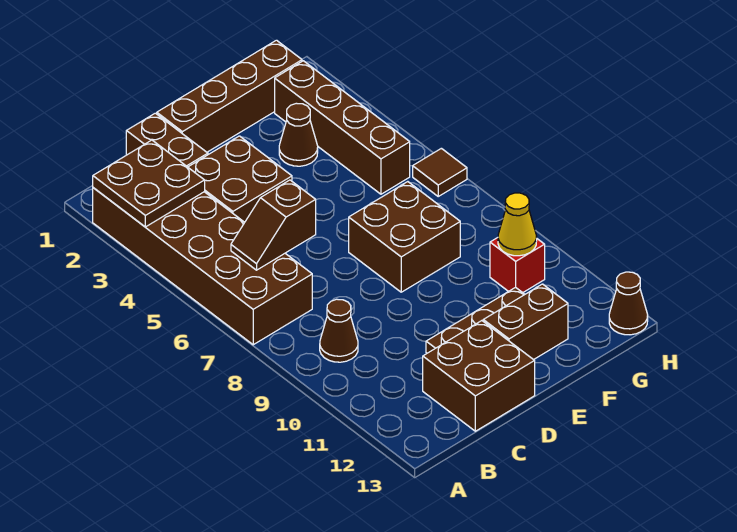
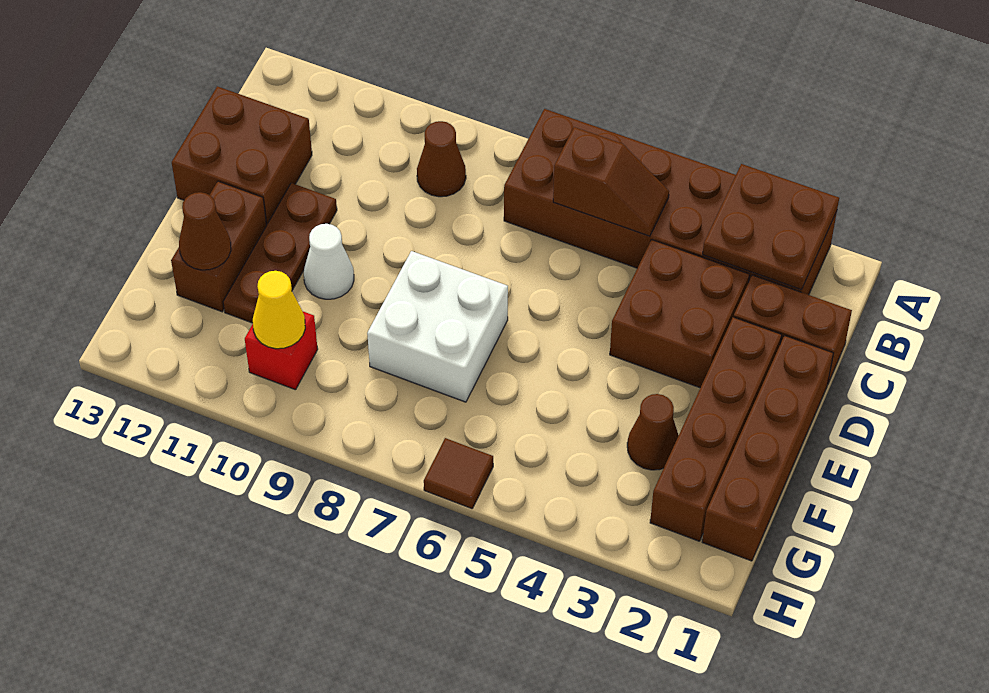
brown 1x2 slope [231,180,316,270] -> brown 1x2 slope turned to [553,127,669,236]
brown 2x2 brick [349,182,460,292] -> white 2x2 brick [367,251,508,402]
none -> white 1x1 cone [304,224,354,299]
brown 1x4 brick [275,61,410,194] -> brown 1x4 brick turned to [650,317,782,541]
brown 1x1 cone [609,272,648,335] -> brown 1x1 cone moved to [179,192,231,270]

